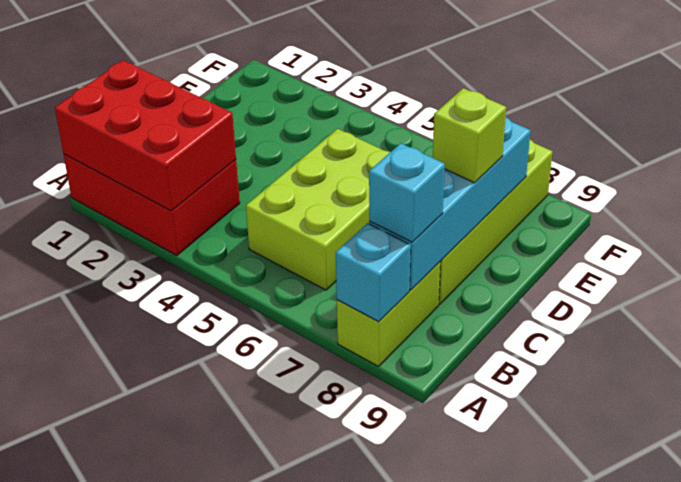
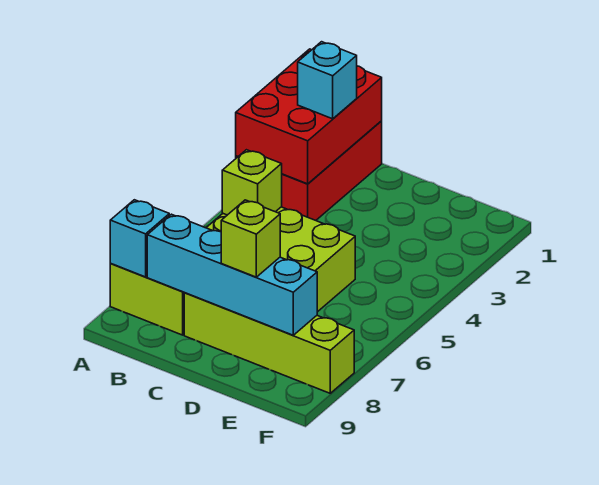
none -> lime 1x1 brick [222,150,282,215]
cyan 1x1 brick [369,143,445,242] -> cyan 1x1 brick moved to [298,42,357,119]

